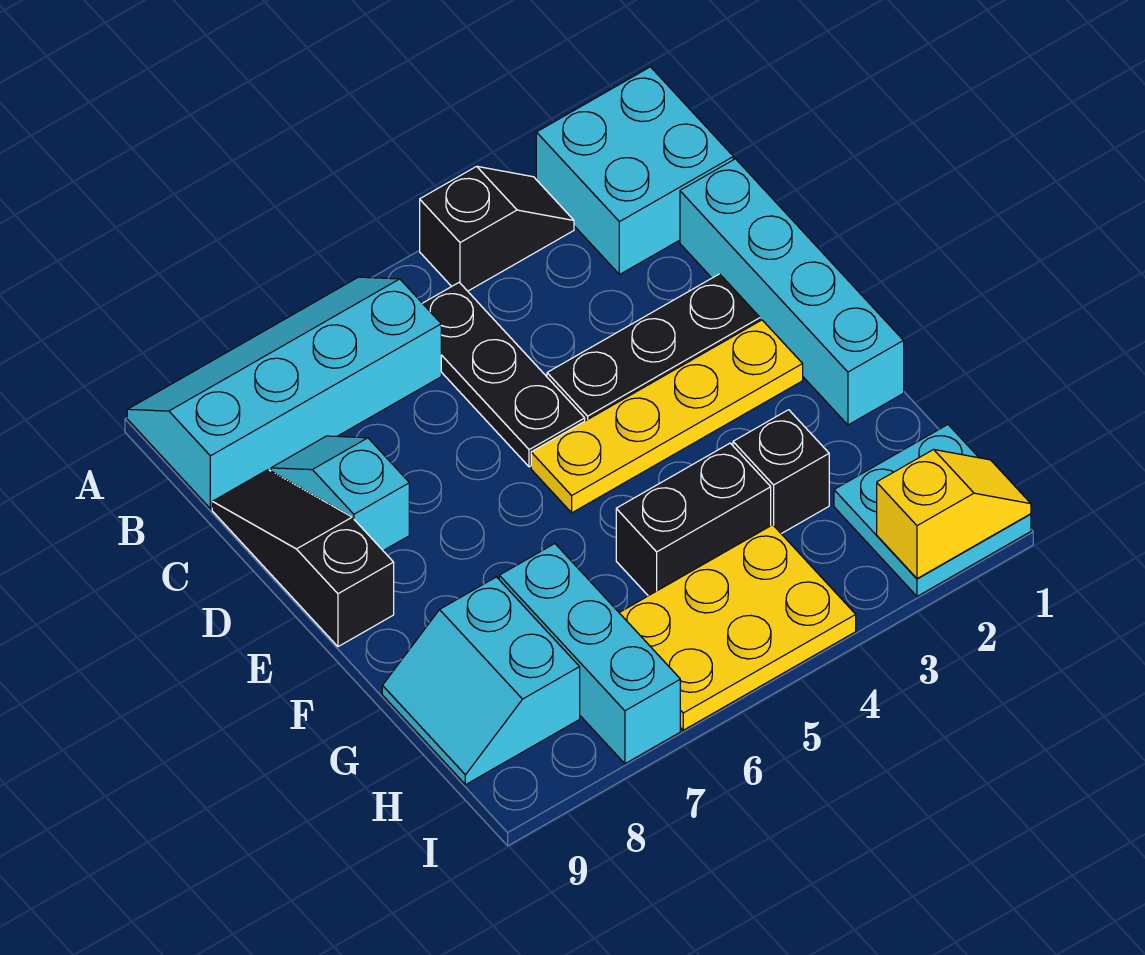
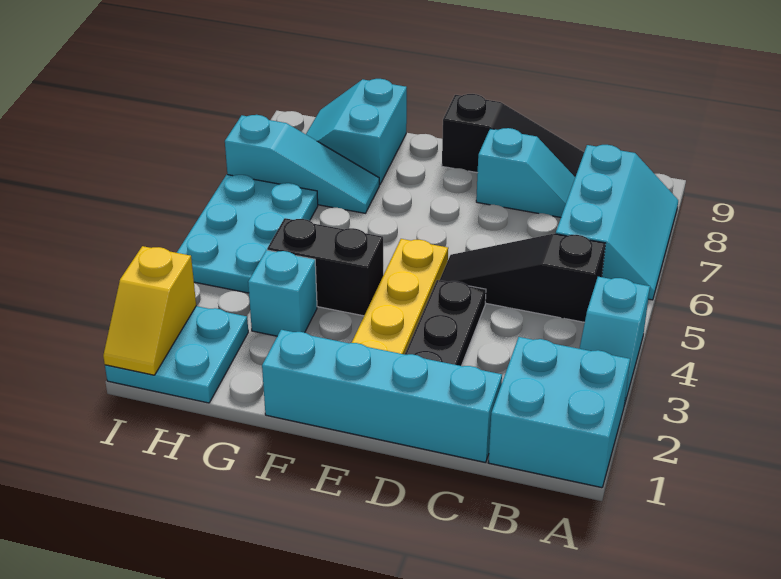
black 1x2 slope [420,166,574,291] -> cyan 1x2 slope [579,277,650,406]
cyan 2x4 slope [127,277,441,509] -> cyan 2x3 slope [556,145,678,300]
black 1x3 plate [423,282,585,467] -> black 1x3 slope [440,234,605,322]
black 1x1 brick [733,410,829,534] -> cyan 1x1 brick [248,250,317,336]
black 1x2 brick [616,443,771,596] -> black 1x2 brick turned to [267,218,383,316]
cyan 1x3 brick [499,544,680,764] -> cyan 1x3 slope [225,115,379,213]
cyan 2x2 slope [382,577,580,785] -> cyan 2x2 slope turned to [306,79,407,185]
yellow 2x3 plate [619,525,856,730] -> cyan 2x3 plate [177,175,318,293]

